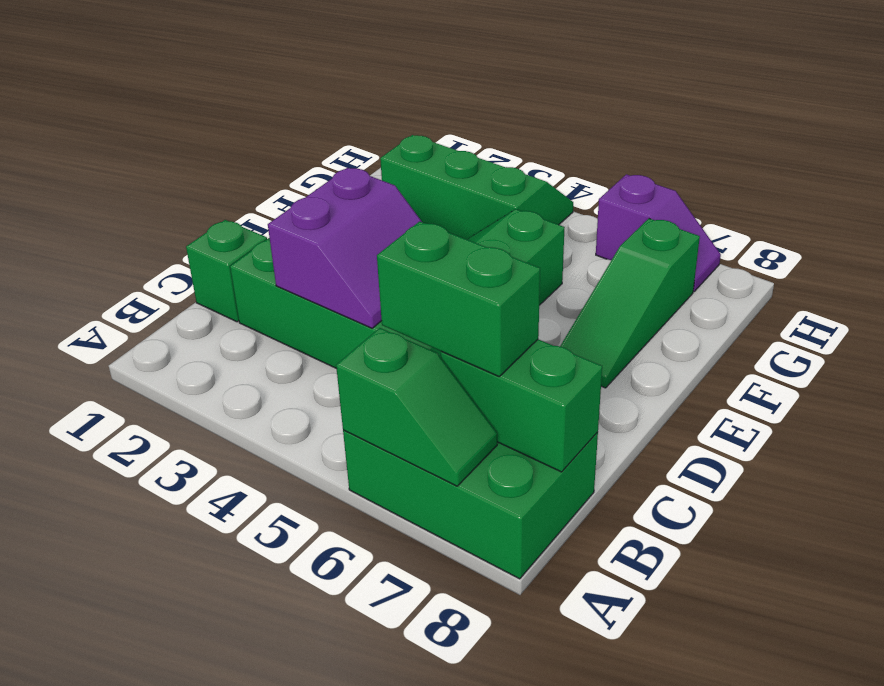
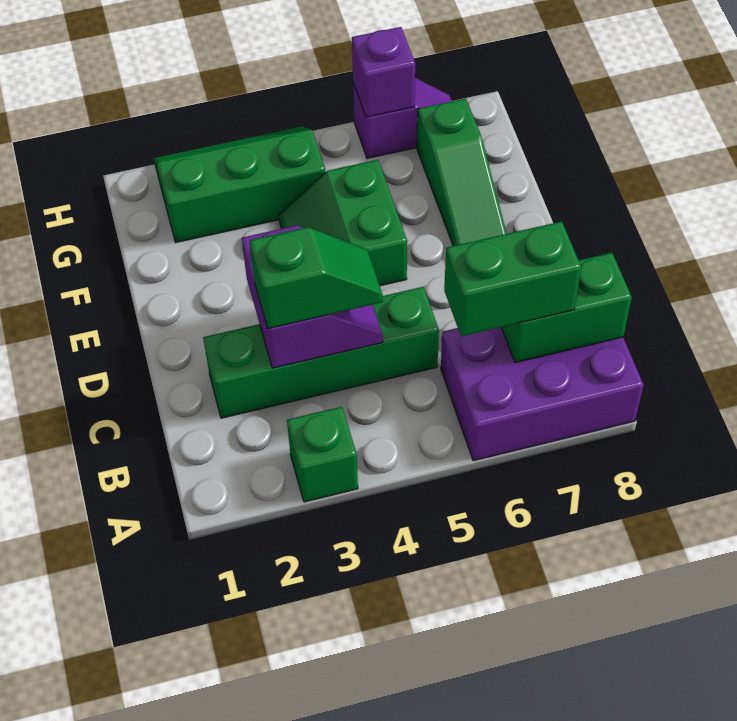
green 2x3 brick [343,430,598,579] -> purple 2x3 brick [441,327,644,461]
green 1x2 slope [336,328,497,486] -> green 1x2 slope moved to [250,227,383,328]
green 1x1 brick [186,220,267,322] -> green 1x1 brick moved to [287,407,358,502]
none -> purple 1x1 brick [352,27,415,117]

